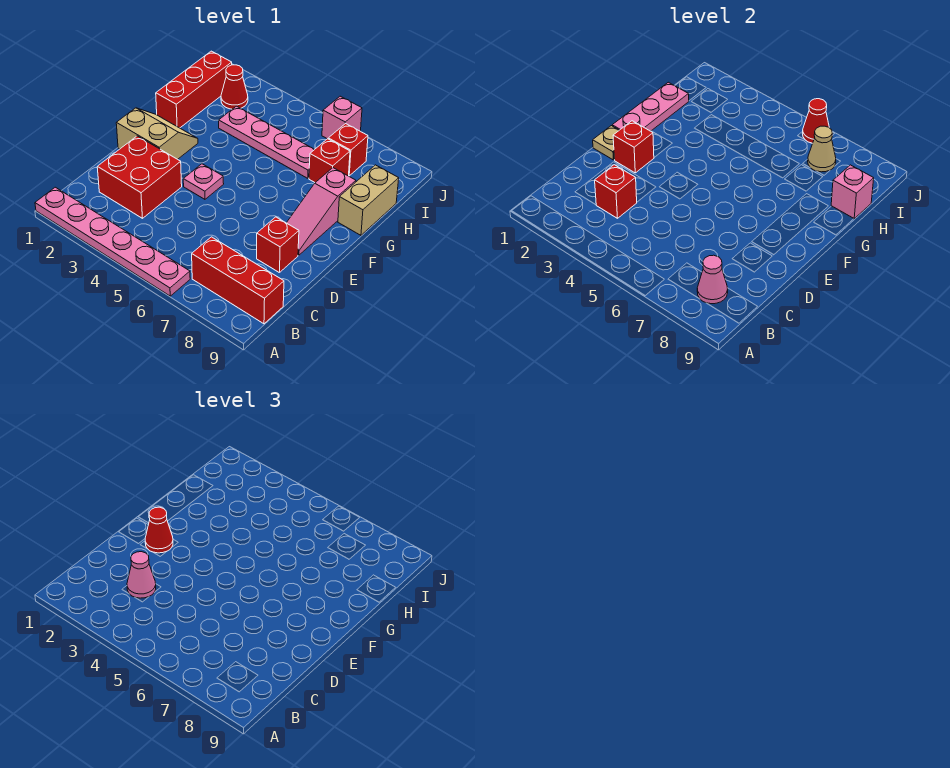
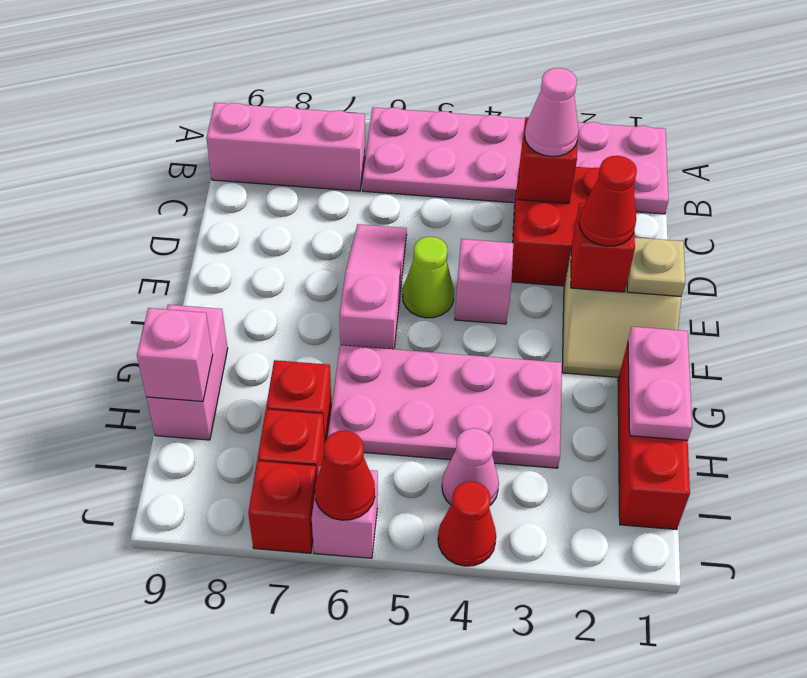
pink 1x6 plate [35,187,190,296] -> pink 2x6 plate [363,107,669,214]
red 1x3 brick [192,237,284,324] -> pink 1x3 brick [206,103,365,191]
pink 1x1 cone [697,255,728,304] -> pink 1x1 cone moved to [442,428,499,505]
red 1x1 brick [257,217,299,273] -> red 1x1 brick moved to [248,461,317,553]
pink 1x1 plate [183,164,224,199] -> pink 1x1 brick [455,239,513,324]
none -> lime 1x1 cone [403,237,454,318]
pink 1x3 slope [287,168,356,255] -> pink 1x3 slope moved to [340,224,407,349]
pink 1x3 plate [612,82,689,131] -> pink 1x2 plate [628,327,692,440]
tan 1x2 brick [338,165,399,235] -> pink 1x2 brick [147,305,228,440]
pink 1x4 plate [219,106,315,178] -> pink 2x4 plate [328,345,562,468]
red 1x1 cone [221,65,248,109] -> red 1x1 cone moved to [438,481,496,566]
tan 1x1 cone [808,126,836,172] -> none

